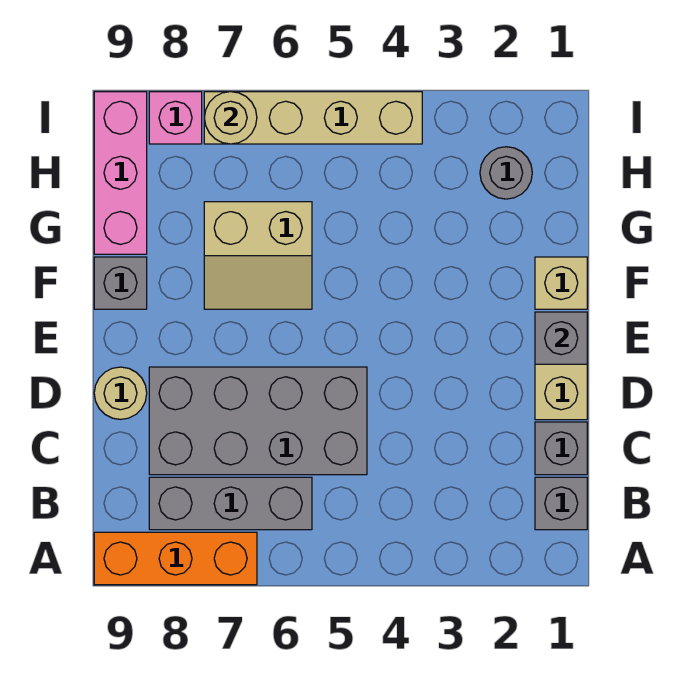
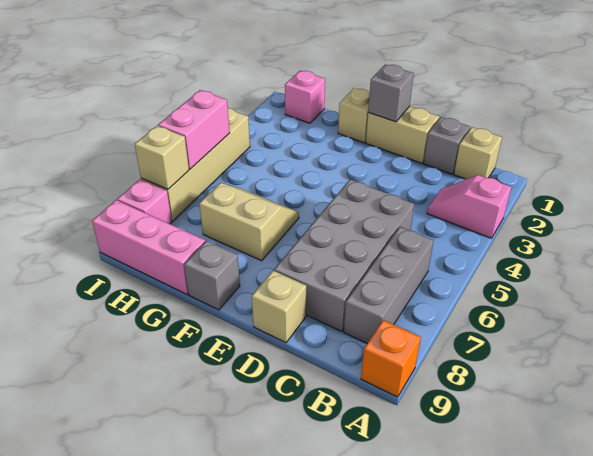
none -> pink 1x2 slope [427,175,511,238]
orange 1x3 brick [94,532,257,585] -> orange 1x1 brick [361,320,421,397]
grey 1x1 brick [535,477,587,530] -> tan 1x1 brick [454,127,502,179]
tan 1x1 round brick [94,367,147,419] -> tan 1x1 brick [252,271,306,343]
tan 2x2 slope [204,202,312,309] -> tan 2x2 slope turned to [199,183,299,261]
none -> pink 1x1 brick [285,71,325,123]
grey 1x1 round brick [480,147,532,199] -> none
none -> pink 1x2 brick [158,90,230,169]
tan 1x1 round brick [204,92,257,144] -> tan 1x1 brick [135,126,189,189]

